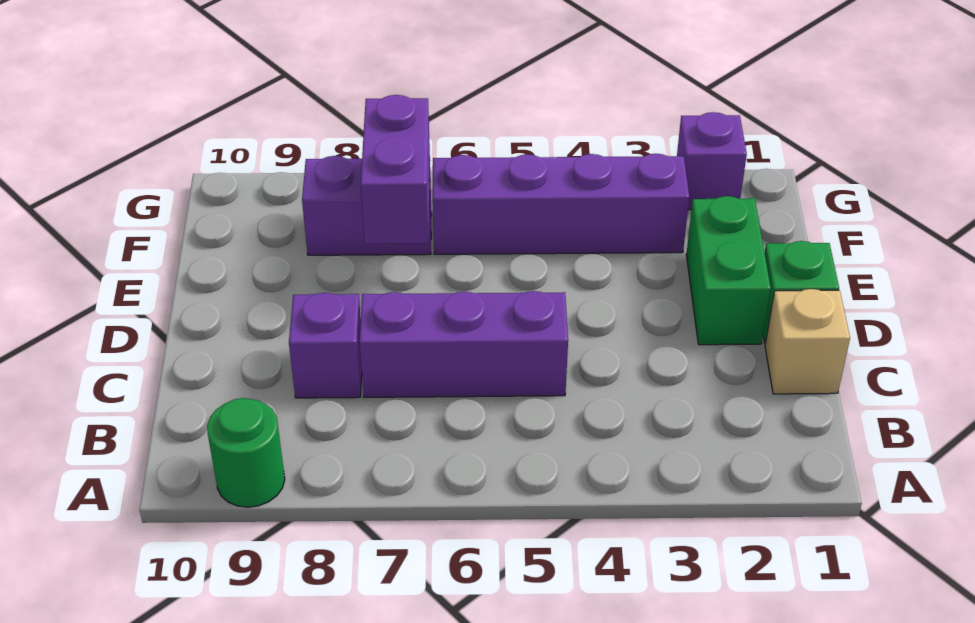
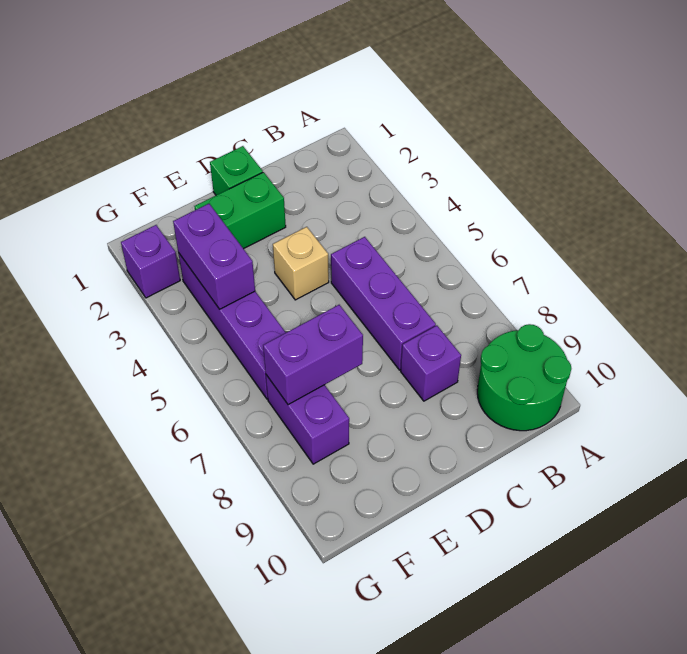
green 1x1 round brick [207,398,285,507] -> green 2x2 round brick [477,324,571,431]
tan 1x1 brick [765,289,850,394] -> tan 1x1 brick moved to [273,227,329,300]
none -> purple 1x2 brick [173,204,255,309]

